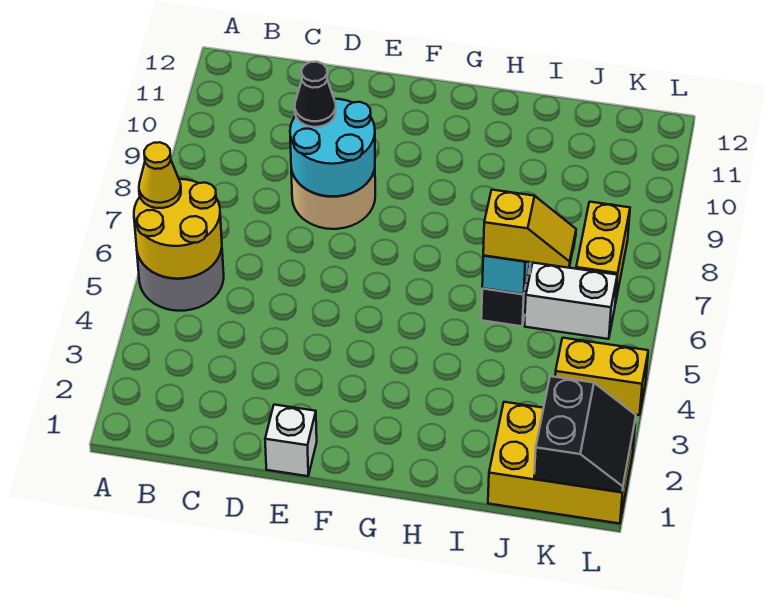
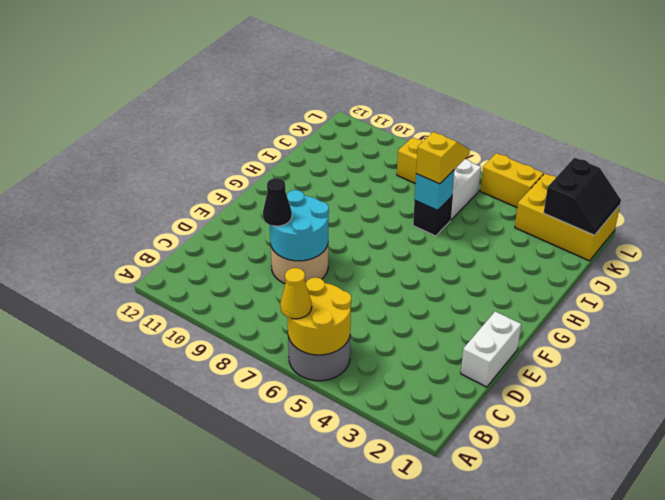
white 1x1 brick [265,405,317,476] -> white 1x2 brick [461,311,521,387]
yellow 2x3 brick [488,402,635,524] -> yellow 2x3 brick turned to [515,174,620,261]
black 2x2 slope [534,376,636,492] -> black 2x2 slope turned to [544,158,621,235]
yellow 1x2 brick [555,338,648,415] -> yellow 1x2 brick turned to [480,153,544,207]

